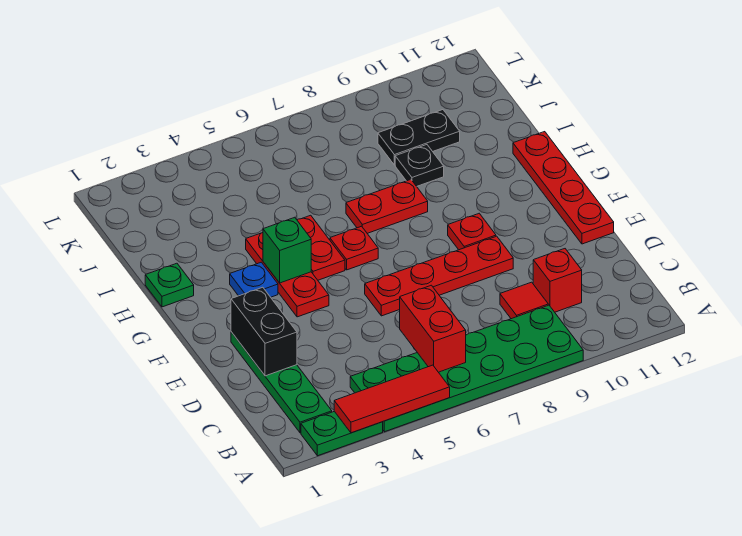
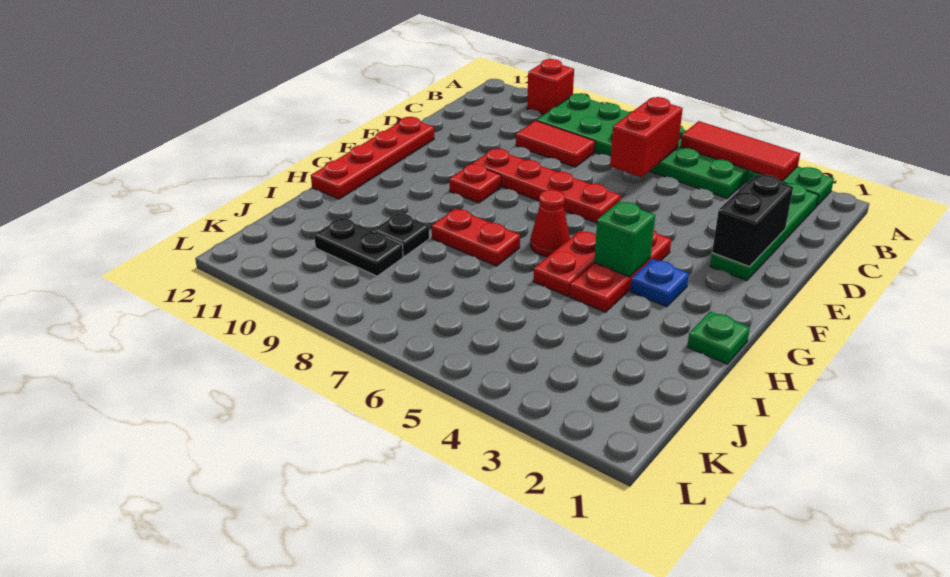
red 1x1 tile [500,282,548,319] -> red 1x2 tile [516,121,595,167]
red 1x1 brick [533,249,582,312] -> red 1x1 brick moved to [527,59,574,114]
red 1x1 plate [330,226,378,270] -> red 1x1 cone [530,190,570,256]

